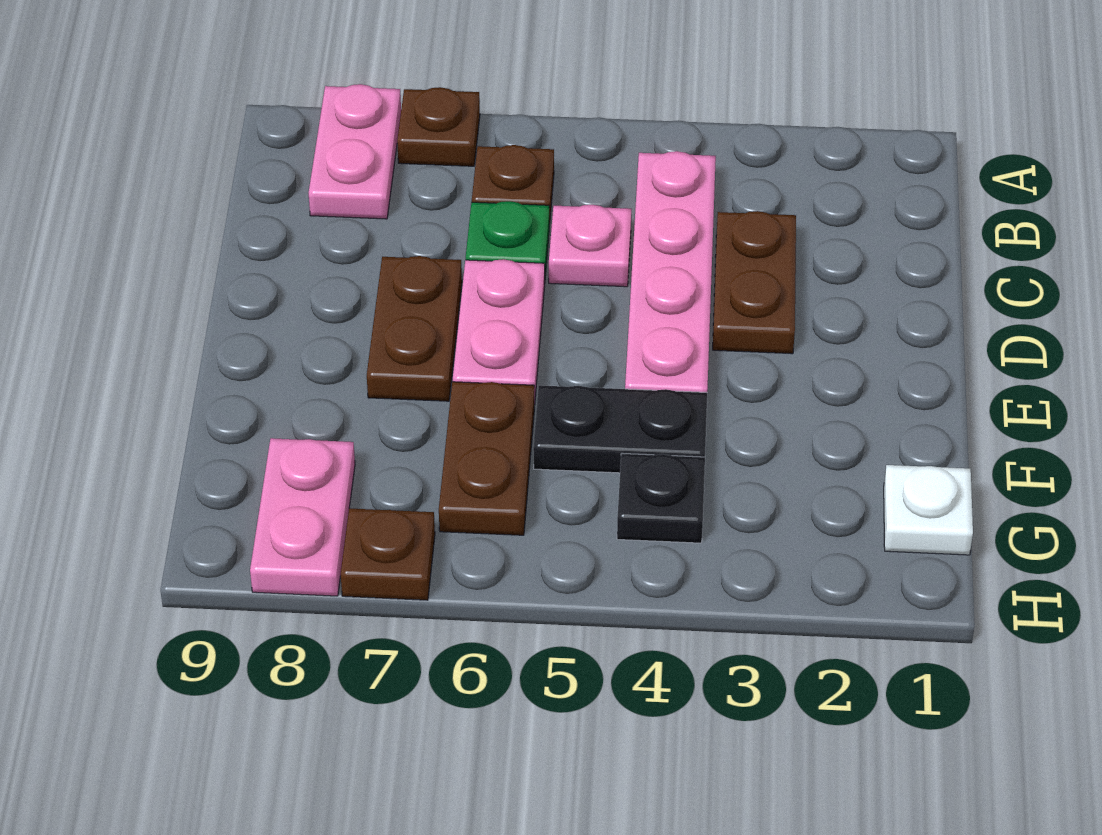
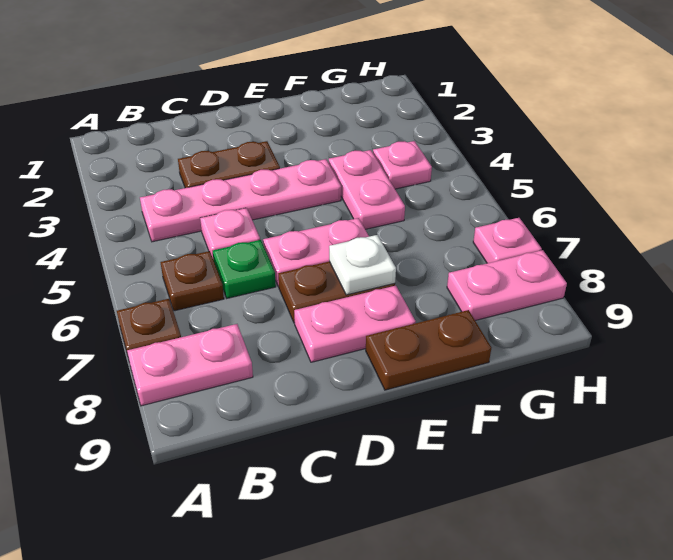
none -> pink 1x2 plate [294,286,416,362]
black 1x2 plate [533,385,707,473] -> pink 1x2 plate [329,150,405,229]
brown 1x2 plate [439,382,534,535] -> brown 1x2 plate moved to [366,310,491,390]
white 1x1 plate [884,465,973,555] -> white 1x1 plate moved to [329,235,396,295]
black 1x1 plate [617,453,705,543] -> pink 1x1 plate [373,141,432,189]
brown 1x1 plate [341,508,435,600] -> pink 1x1 plate [473,218,542,263]

